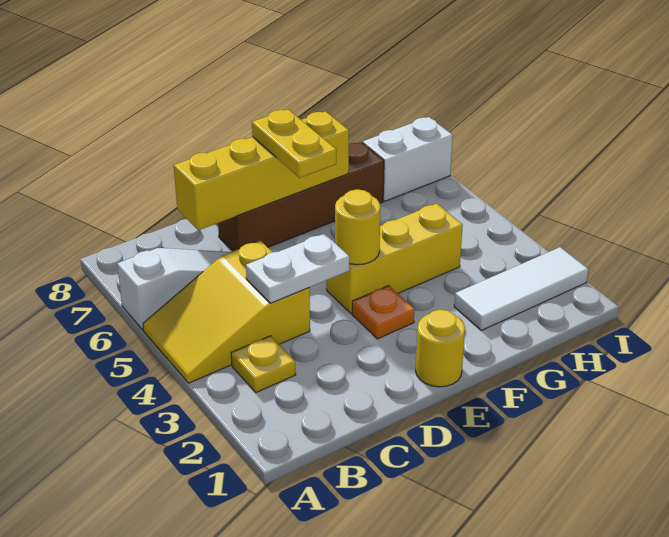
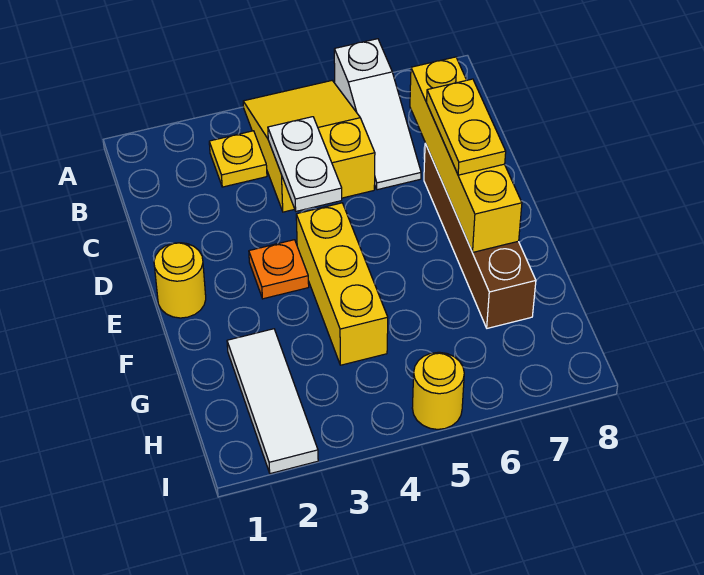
yellow 1x1 round brick [335,189,381,265] -> yellow 1x1 round brick moved to [412,352,464,429]
yellow 1x2 plate [252,109,336,178] -> yellow 1x2 plate turned to [427,79,506,175]
white 1x2 brick [363,117,453,201] -> none

